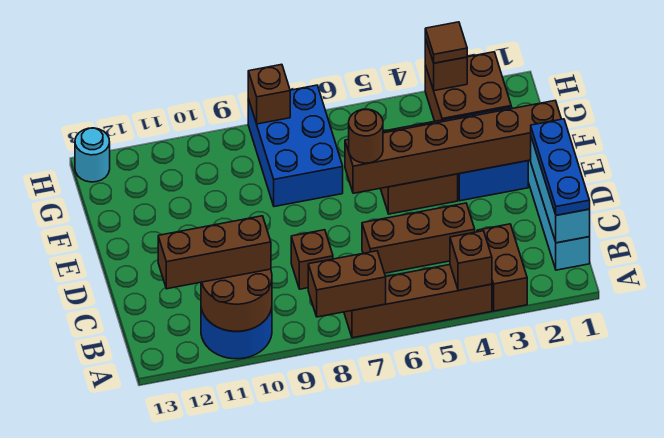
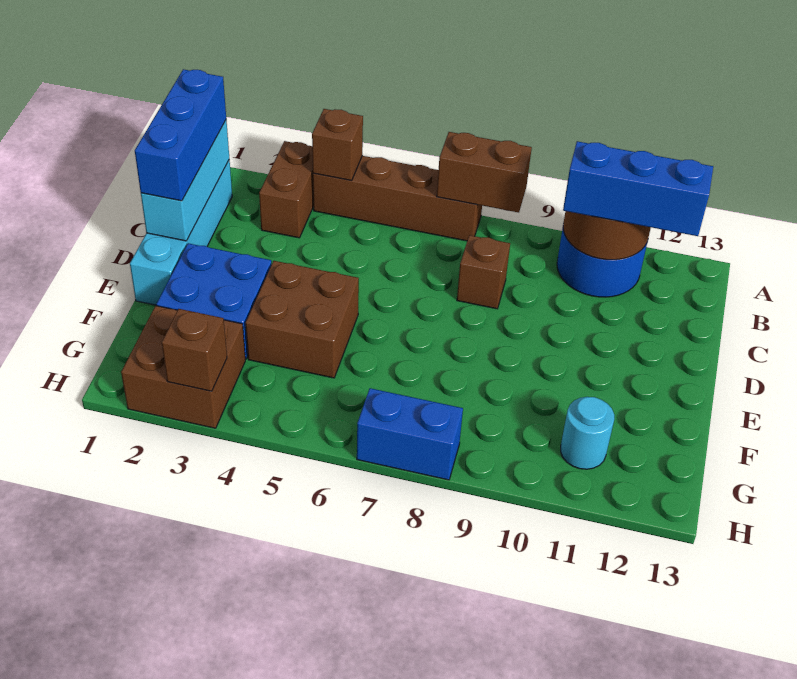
blue 1x3 plate [531,119,590,215] -> blue 1x3 brick [135,69,226,201]
brown 1x3 brick [158,216,271,289] -> blue 1x3 brick [563,141,713,236]
brown 1x3 brick [362,203,475,273] -> none
brown 1x6 brick [345,101,561,193] -> none
brown 1x1 round brick [349,109,383,163] -> none
blue 2x3 brick [248,85,343,207] -> blue 1x2 brick [357,388,463,480]
brown 1x1 tile [425,22,467,63] -> none
brown 1x1 brick [248,64,290,124] -> none
cyan 1x1 round brick [75,128,110,182] -> cyan 1x1 round brick moved to [561,397,614,469]

